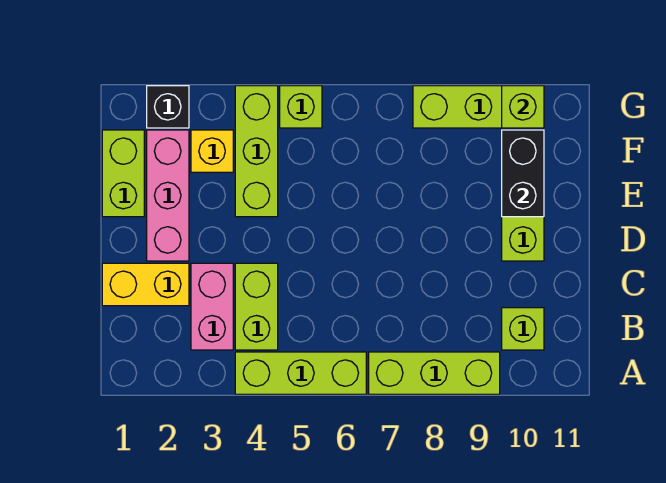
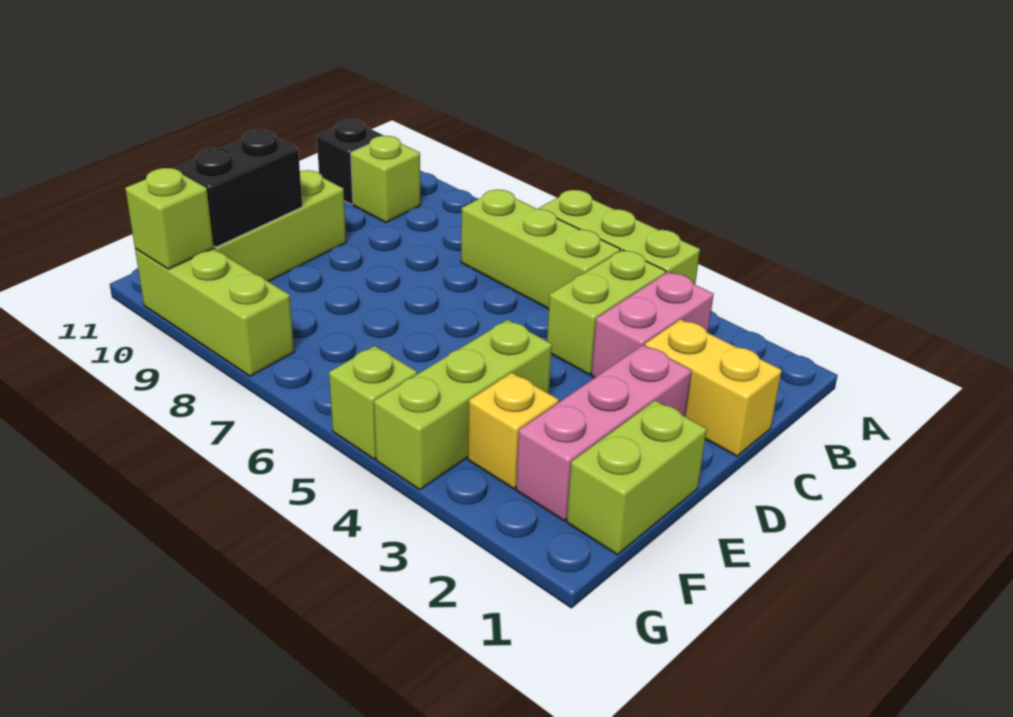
lime 1x3 brick [369,352,500,394] -> lime 1x3 brick moved to [461,190,620,309]
black 1x1 brick [147,86,189,128] -> black 1x1 brick moved to [317,119,384,204]

